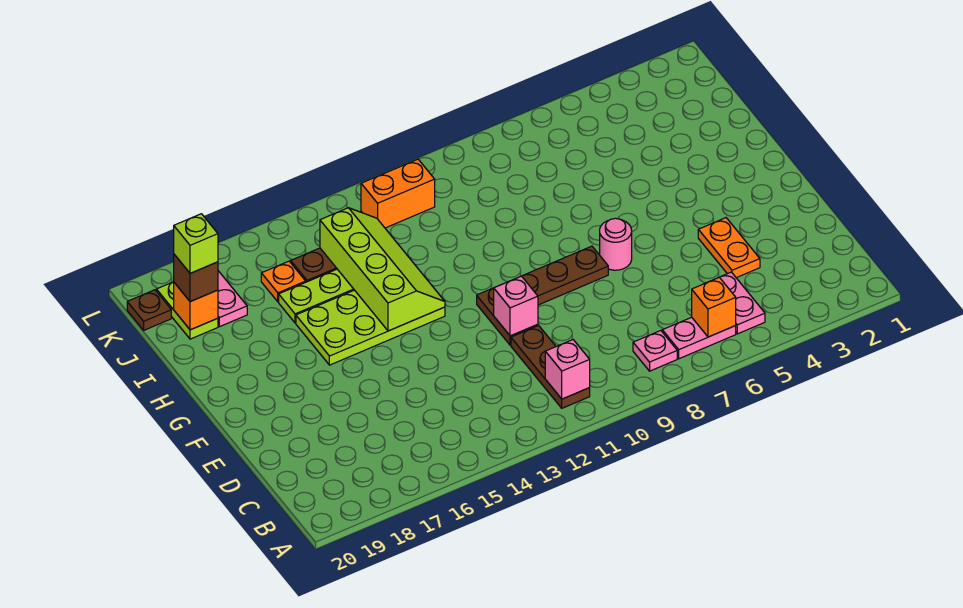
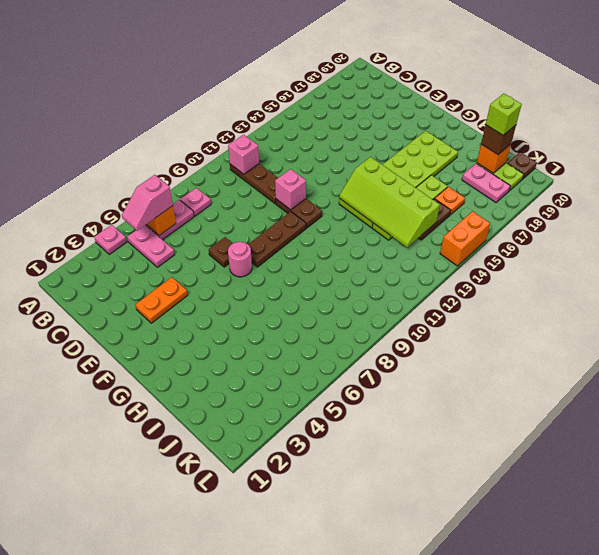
none -> pink 1x1 plate [94,225,127,254]
none -> pink 1x2 slope [122,175,173,231]
orange 1x2 plate [698,218,760,278] -> orange 1x2 plate turned to [135,277,188,323]
none -> brown 1x1 plate [209,237,233,267]
lime 2x4 plate [296,290,445,365] -> lime 2x6 plate [339,131,458,228]
orange 1x2 brick [361,159,435,228] -> orange 1x2 brick moved to [440,211,490,266]

